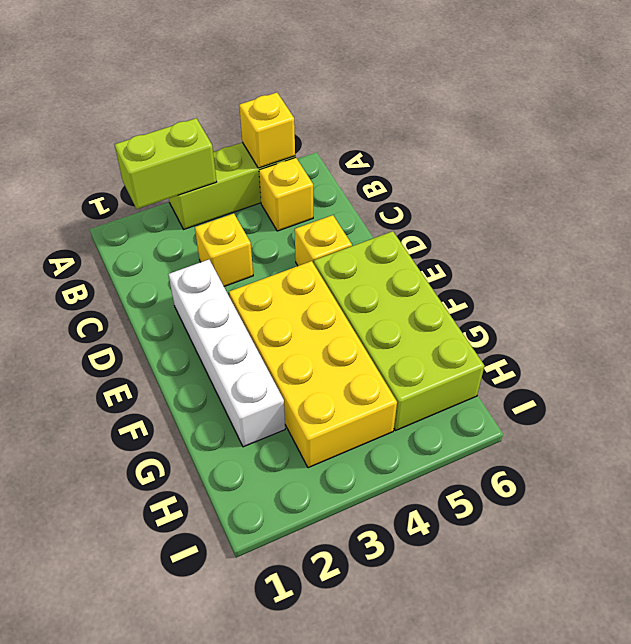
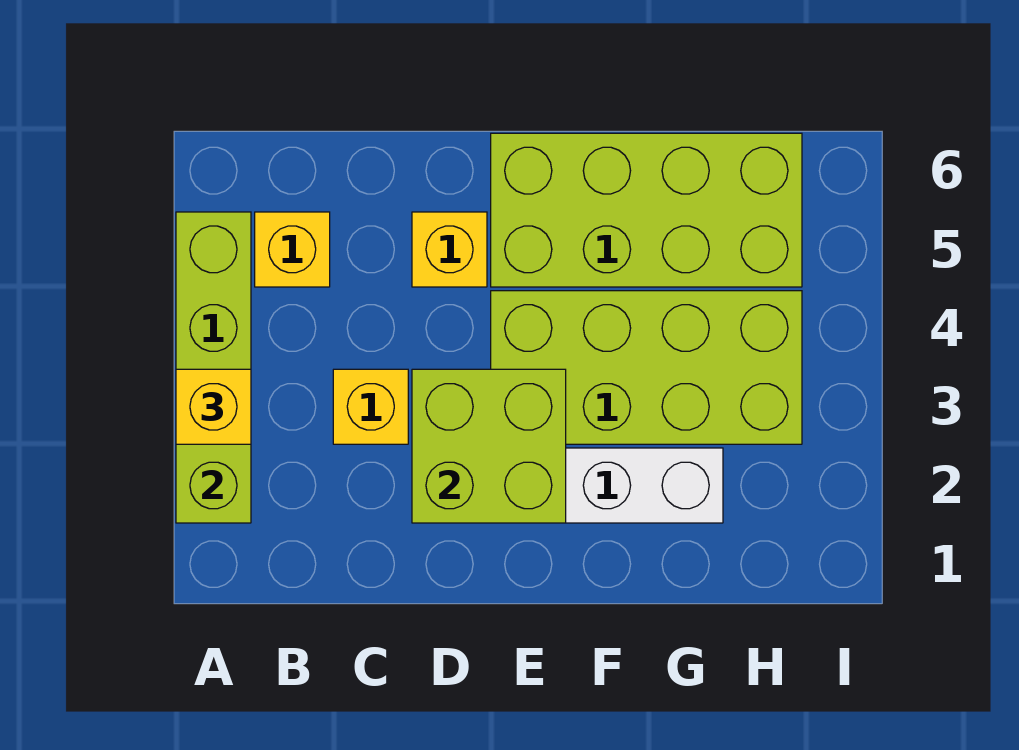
yellow 1x1 brick [239,93,295,168] -> yellow 1x1 brick moved to [176,369,251,444]
none -> lime 2x2 brick [412,369,566,523]
yellow 2x4 brick [229,261,397,468] -> lime 2x4 brick [491,291,802,444]

